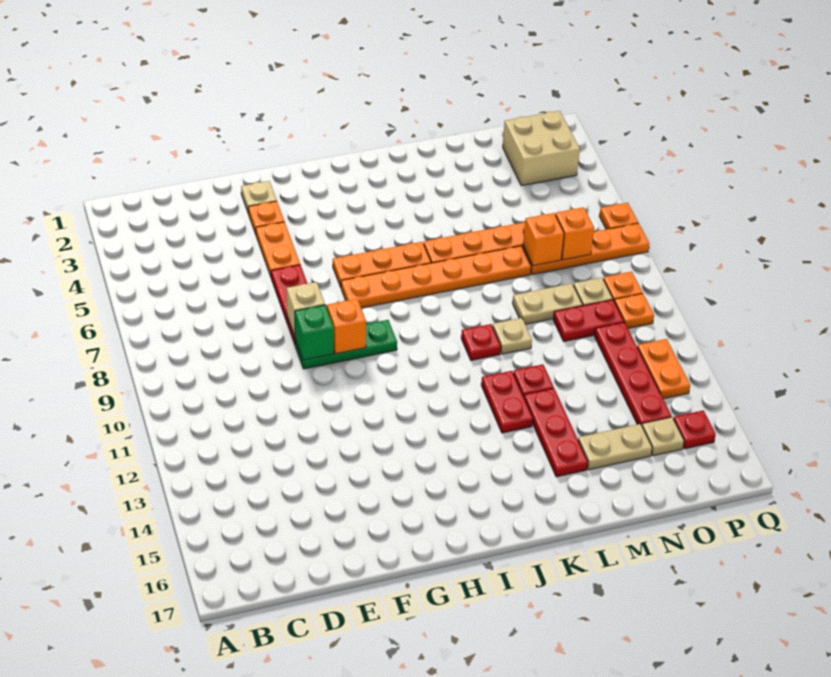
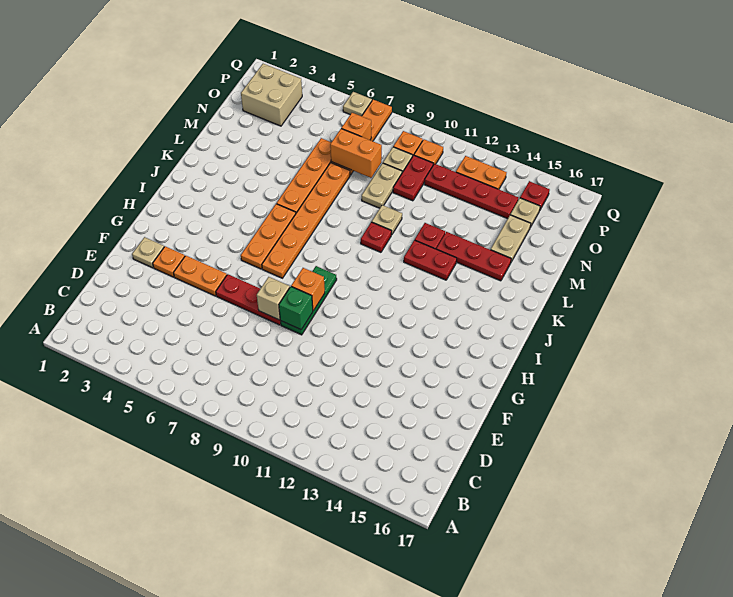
orange 1x1 brick [523,213,564,266] -> orange 1x2 brick [330,129,382,178]
orange 1x1 plate [599,203,638,229] -> tan 1x1 plate [343,92,372,116]

